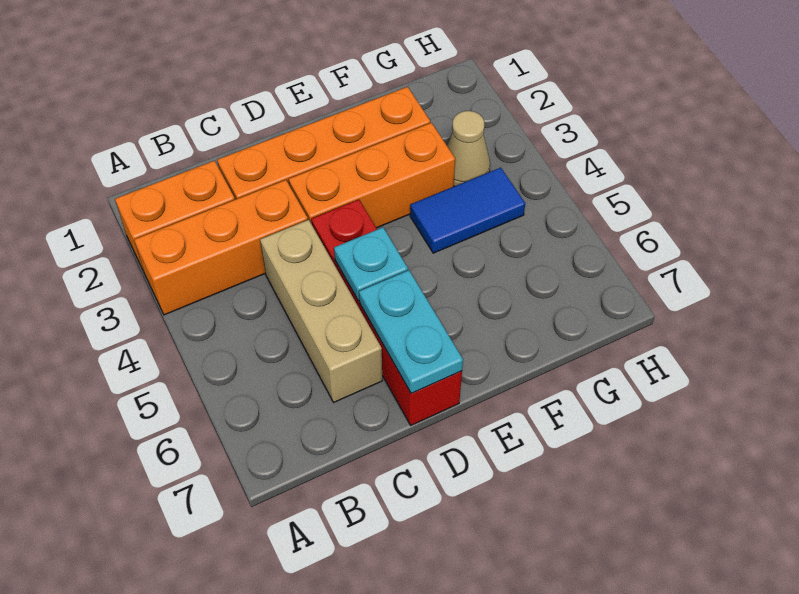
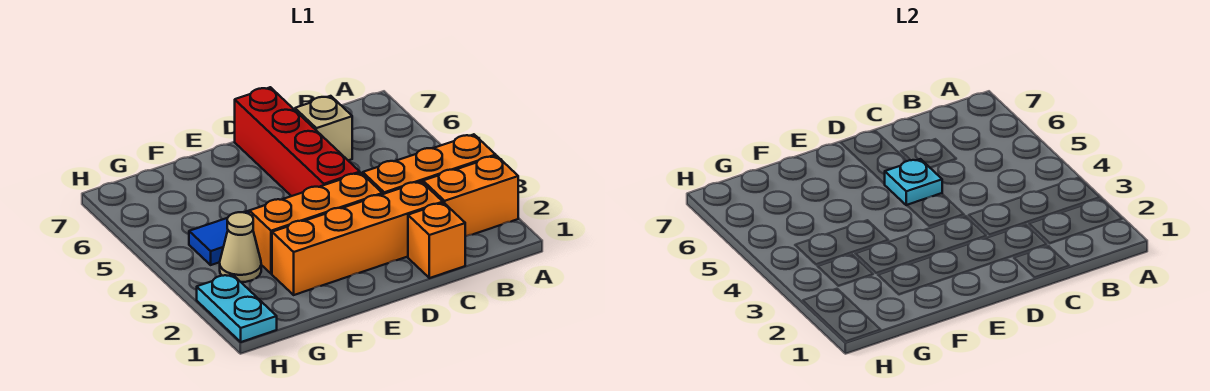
none -> orange 1x1 brick [408,203,465,278]
tan 1x3 brick [260,220,382,402] -> tan 1x1 brick [295,96,352,160]
cyan 1x2 plate [359,270,463,394] -> cyan 1x2 plate moved to [197,274,277,342]

